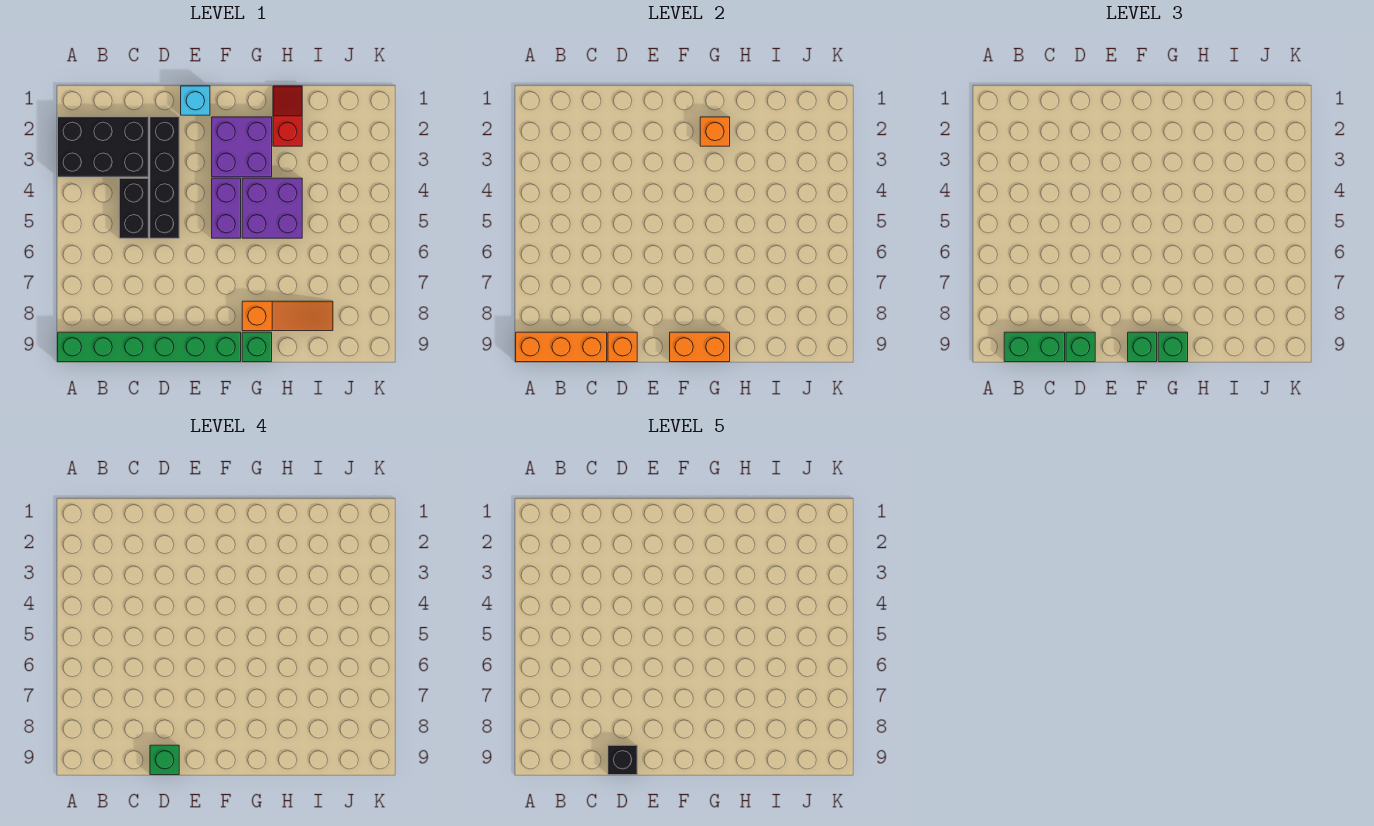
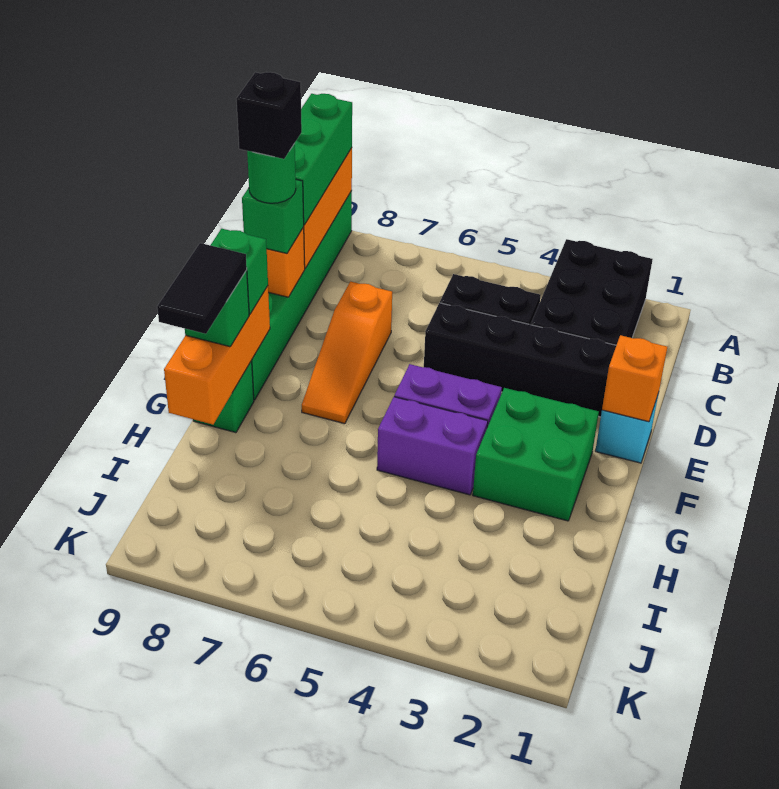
green 1x2 brick [1004,332,1065,362] -> green 1x3 brick [295,94,352,225]
green 1x1 brick [150,745,179,775] -> green 1x1 round brick [247,143,296,203]
purple 2x2 brick [212,117,272,177] -> green 2x2 brick [473,388,599,521]
orange 1x2 brick [670,332,730,362] -> orange 1x3 brick [164,286,270,424]
orange 1x1 brick [700,117,730,146] -> orange 1x1 brick moved to [602,335,667,422]
purple 2x2 brick [242,178,302,238] -> purple 1x2 brick [377,397,488,495]
orange 1x3 slope [242,301,333,331] -> orange 1x3 slope moved to [302,282,392,424]
none -> black 1x2 tile [157,243,247,334]
red 1x2 slope [273,86,302,146] -> none

